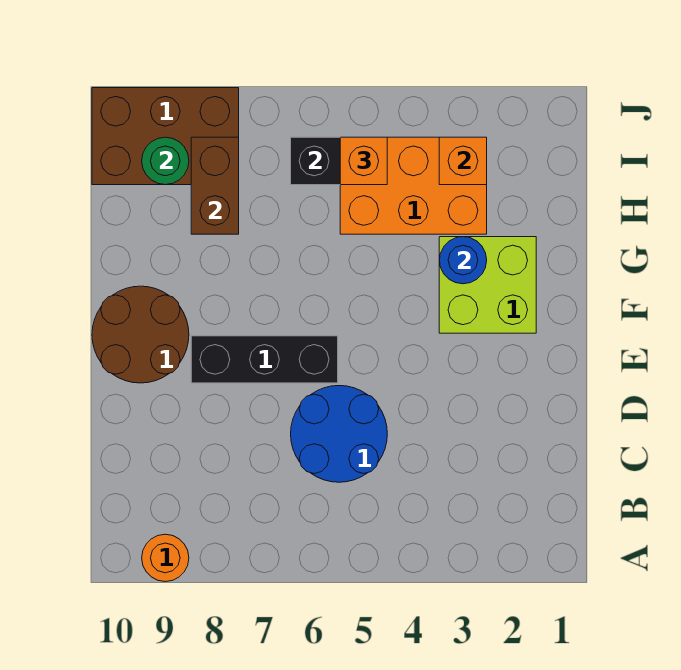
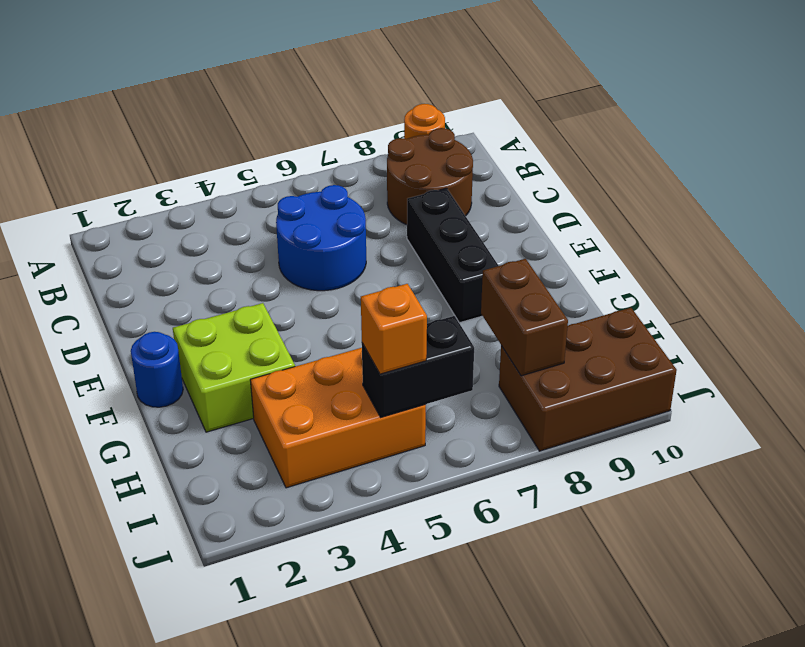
black 1x3 brick [191,336,338,383] -> black 1x3 brick turned to [407,188,499,323]
brown 2x2 round brick [92,286,189,383] -> brown 2x2 round brick moved to [387,128,473,225]
blue 1x1 round brick [439,237,487,284] -> blue 1x1 round brick moved to [131,332,183,407]
orange 1x1 brick [439,137,487,185] -> none
green 1x1 round brick [142,137,189,185] -> none

